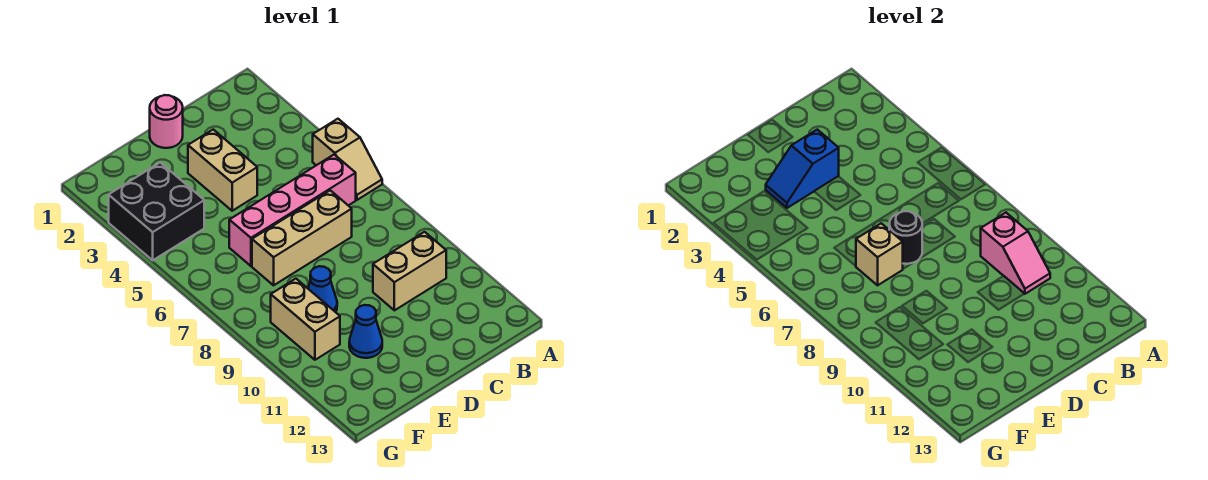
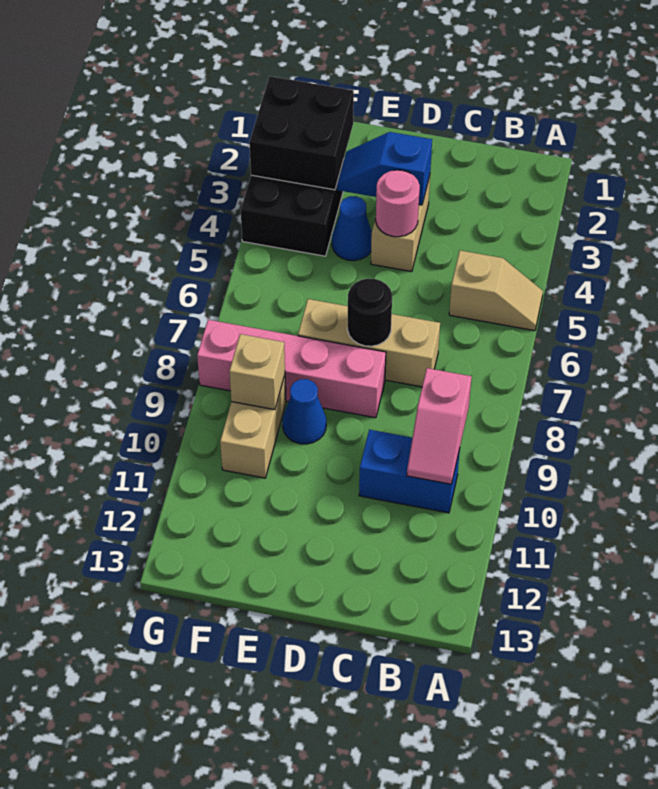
tan 1x2 slope [313,119,382,200] -> tan 1x2 slope turned to [449,251,543,331]
pink 1x4 brick [229,155,356,266] -> pink 1x4 brick moved to [197,320,386,418]
tan 1x2 brick [373,232,446,310] -> blue 1x2 brick [359,430,460,513]
pink 1x1 round brick [150,95,183,148] -> pink 1x1 round brick moved to [376,170,420,237]
tan 1x1 brick [856,223,903,285] -> tan 1x1 brick moved to [229,334,285,410]
blue 1x1 cone [349,305,382,358] -> blue 1x1 cone moved to [332,196,372,261]
none -> black 2x2 brick [249,76,354,190]

